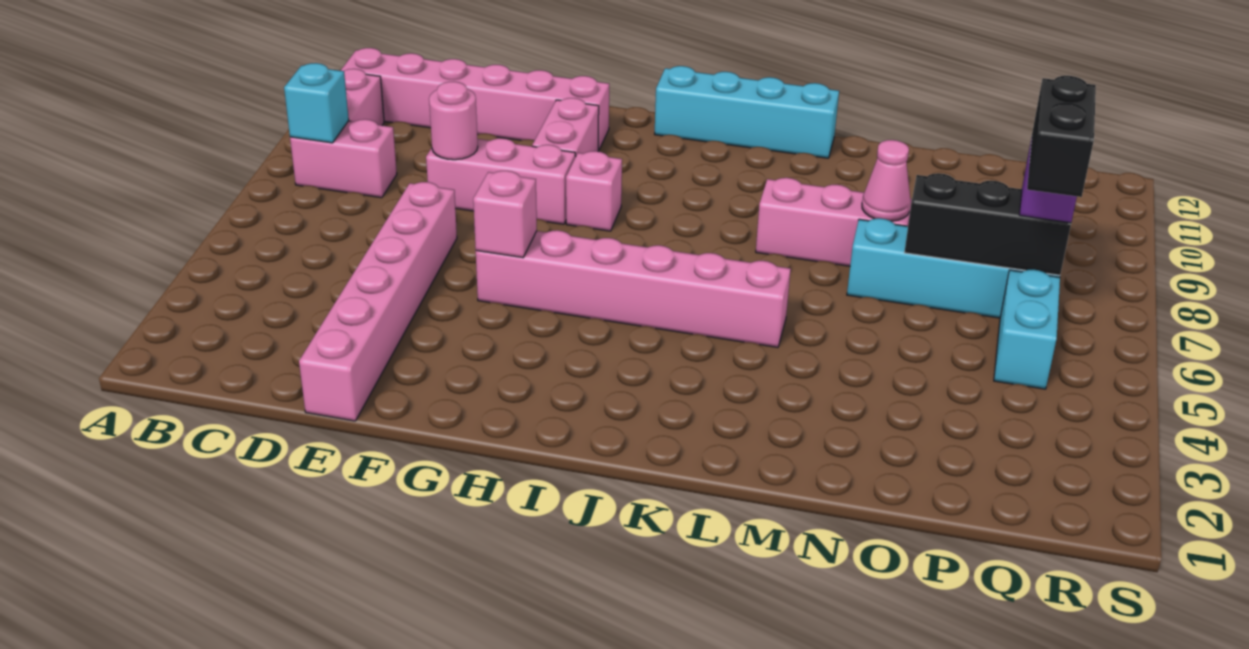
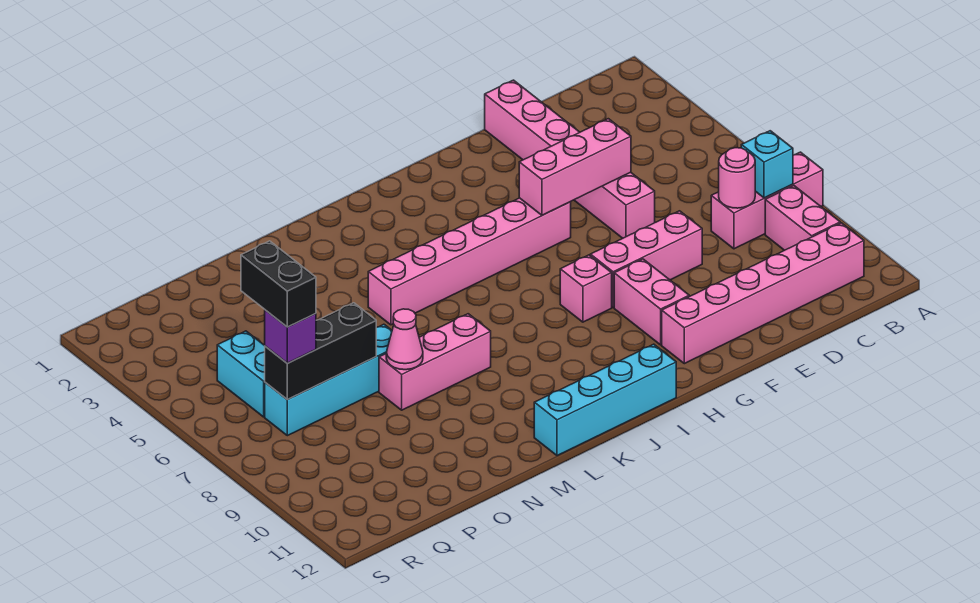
pink 1x2 brick [290,119,397,198] -> pink 1x3 brick [711,152,823,249]
pink 1x1 round brick [429,82,478,160] -> pink 1x1 round brick moved to [719,148,755,208]
pink 1x1 brick [473,171,537,258] -> pink 1x3 brick [519,119,631,215]

